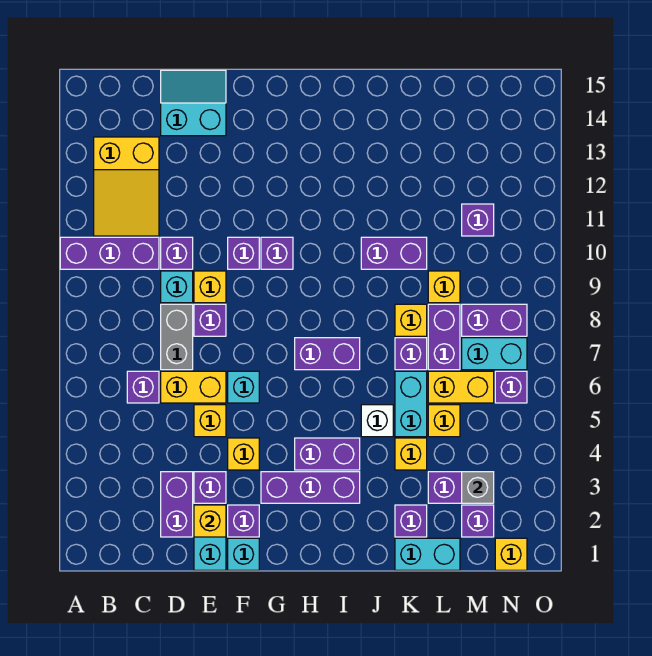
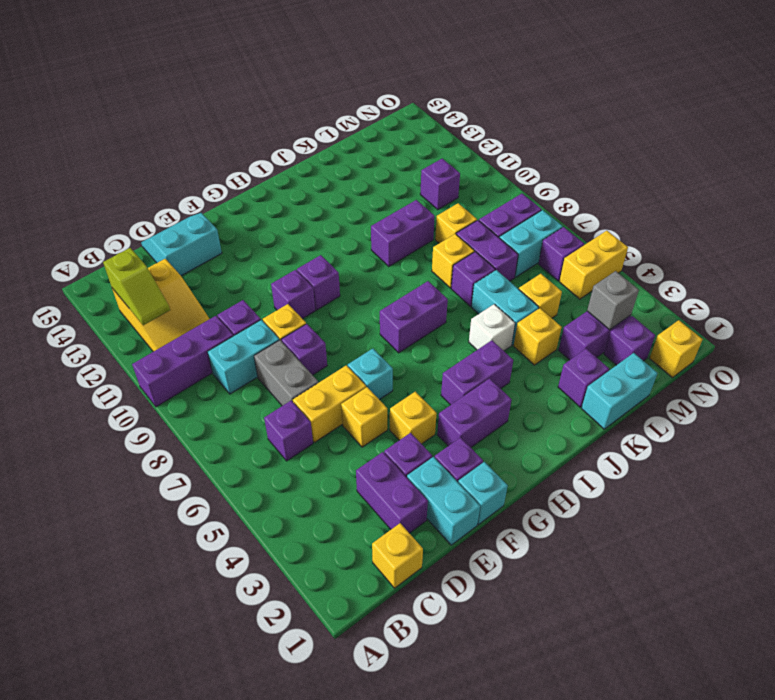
none -> lime 1x2 slope [103,248,170,325]
cyan 1x1 brick [161,271,193,303] -> cyan 1x2 brick [208,320,279,394]
yellow 1x1 brick [194,505,226,537] -> yellow 1x1 brick moved to [372,523,423,588]
purple 1x3 brick [261,472,360,503] -> purple 1x2 brick [437,378,511,447]
yellow 1x2 brick [428,371,494,403] -> yellow 1x2 brick moved to [559,231,628,299]

